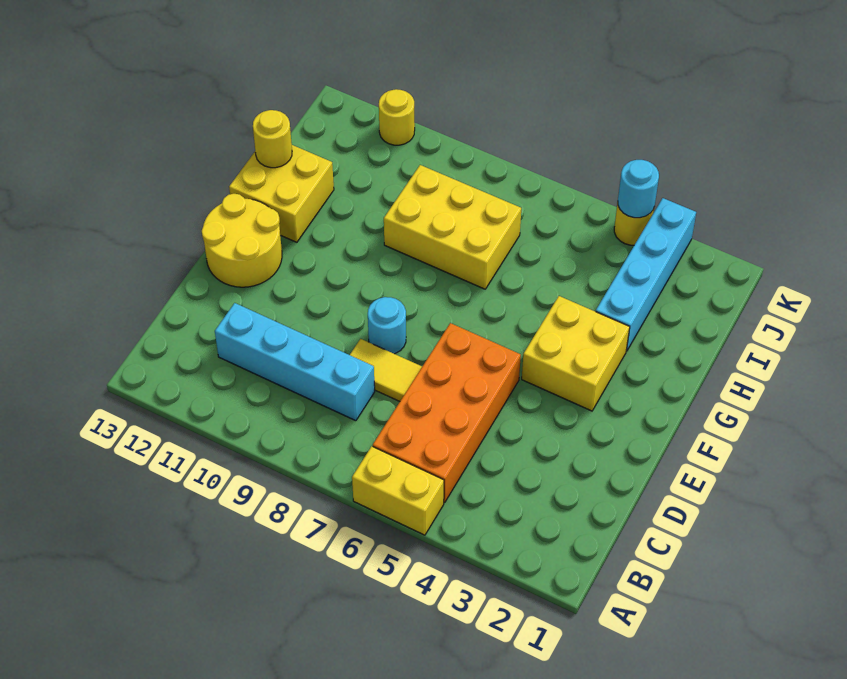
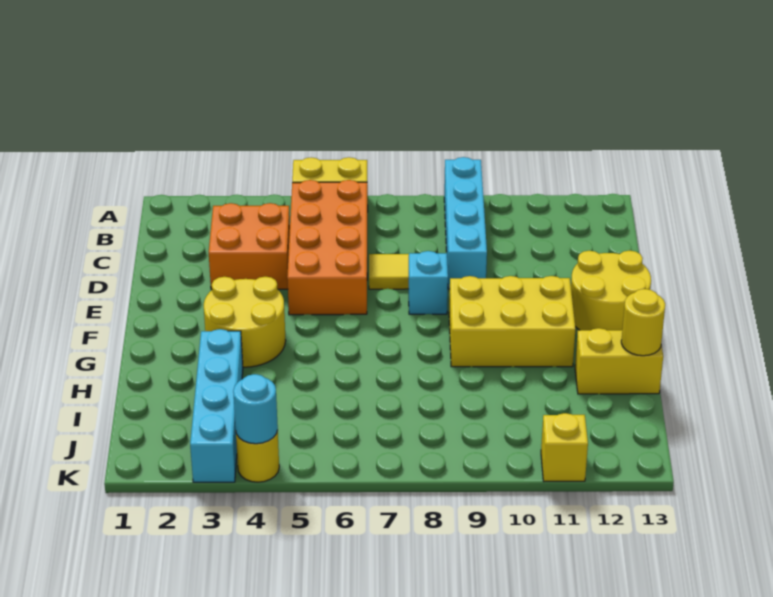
none -> orange 2x2 brick [209,203,290,290]
cyan 1x4 brick [215,303,375,421] -> cyan 1x4 brick turned to [444,157,487,289]
cyan 1x1 round brick [368,297,406,354] -> cyan 1x1 brick [409,251,448,314]
yellow 2x2 brick [522,296,630,411] -> yellow 2x2 round brick [204,277,286,367]
yellow 2x2 brick [229,145,334,242] -> yellow 1x2 brick [575,328,663,394]
yellow 2x3 brick [384,165,521,289] -> yellow 2x3 brick moved to [449,276,575,367]
yellow 1x1 round brick [379,89,415,145] -> yellow 1x1 brick [541,413,588,482]

